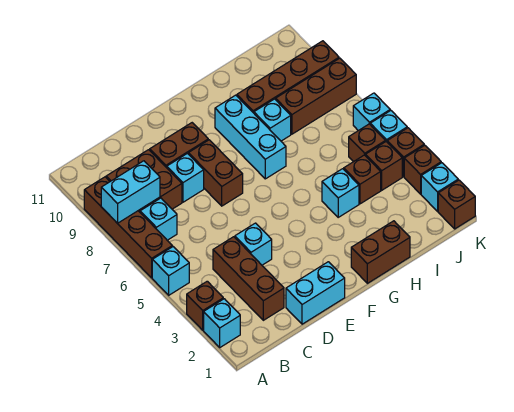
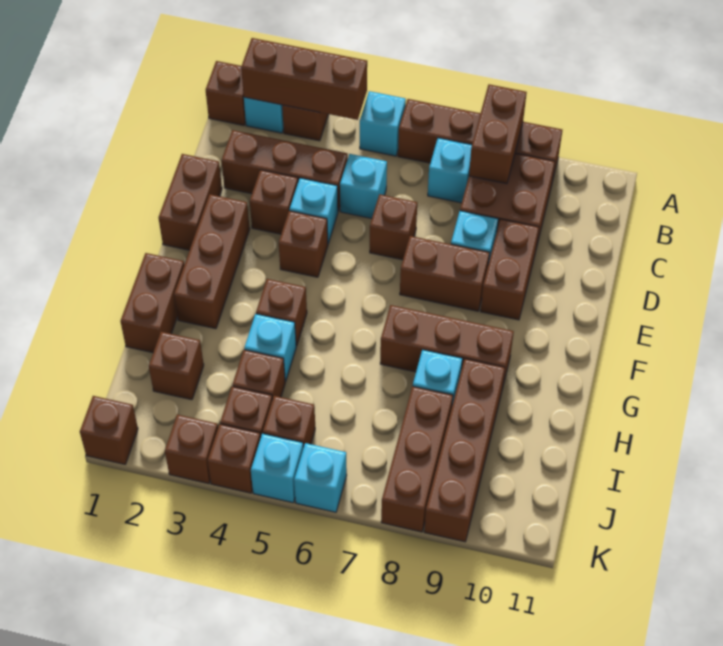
none -> brown 1x1 brick [206,61,246,125]
none -> brown 1x3 brick [241,38,367,120]
cyan 1x2 brick [101,161,160,223] -> brown 1x2 brick [469,84,527,184]
cyan 1x2 brick [286,262,345,324] -> brown 1x2 brick [159,154,222,250]
none -> brown 1x1 brick [250,170,298,234]
none -> brown 1x1 brick [370,194,417,260]
none -> brown 1x3 brick [174,194,250,329]
none -> brown 1x1 brick [279,211,328,277]
none -> brown 1x1 brick [256,279,307,346]
cyan 1x3 brick [215,95,286,179] -> brown 1x3 brick [380,305,514,389]
none -> brown 1x1 brick [149,332,204,400]
cyan 1x1 brick [421,163,458,211] -> cyan 1x1 brick moved to [340,154,387,218]

